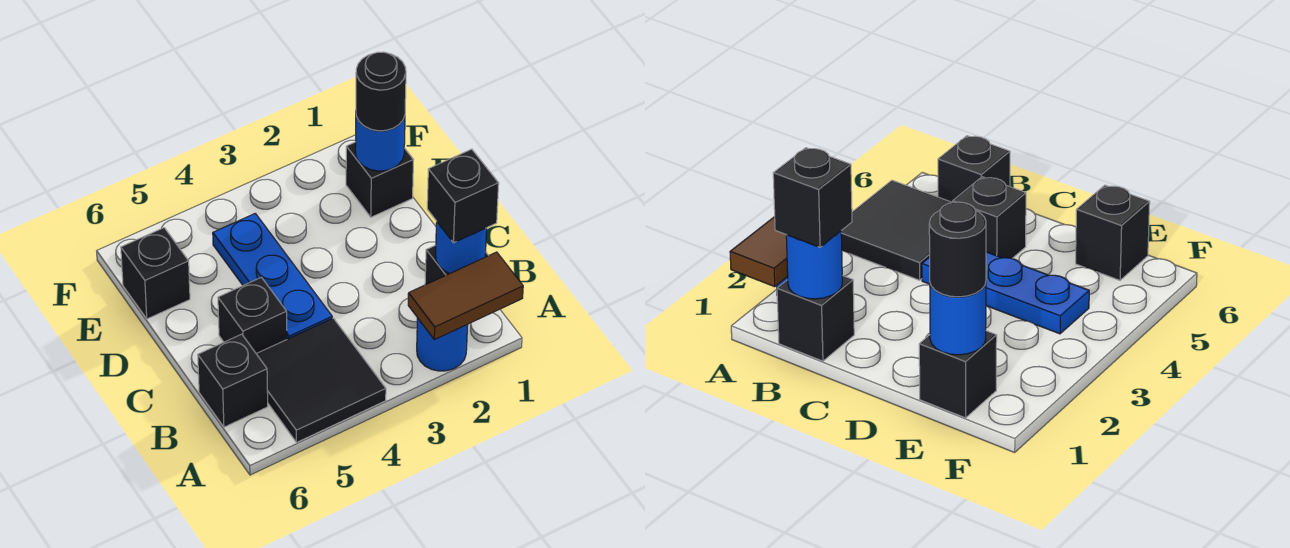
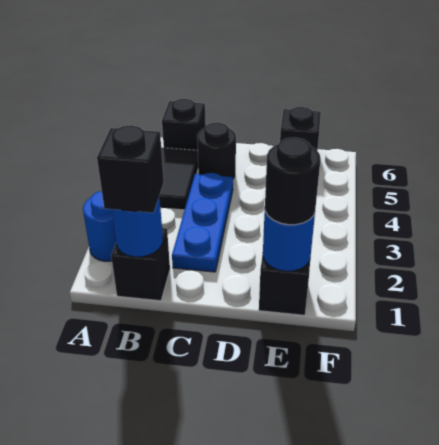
brown 1x2 tile [408,252,523,340] -> none
blue 1x3 plate [213,214,332,339] -> blue 1x3 plate turned to [172,173,233,272]
black 1x1 brick [218,277,287,354] -> black 1x1 round brick [197,122,236,181]

